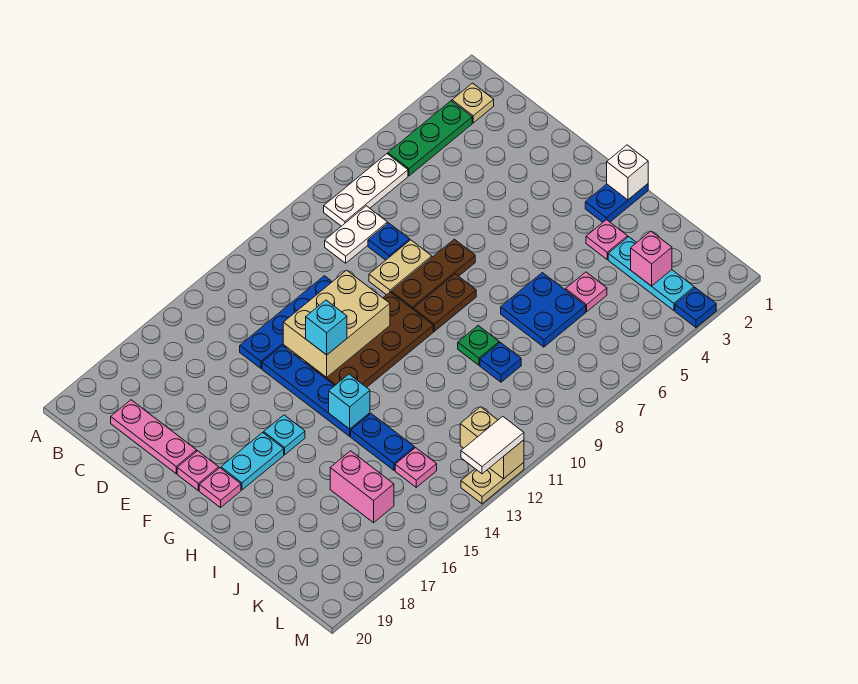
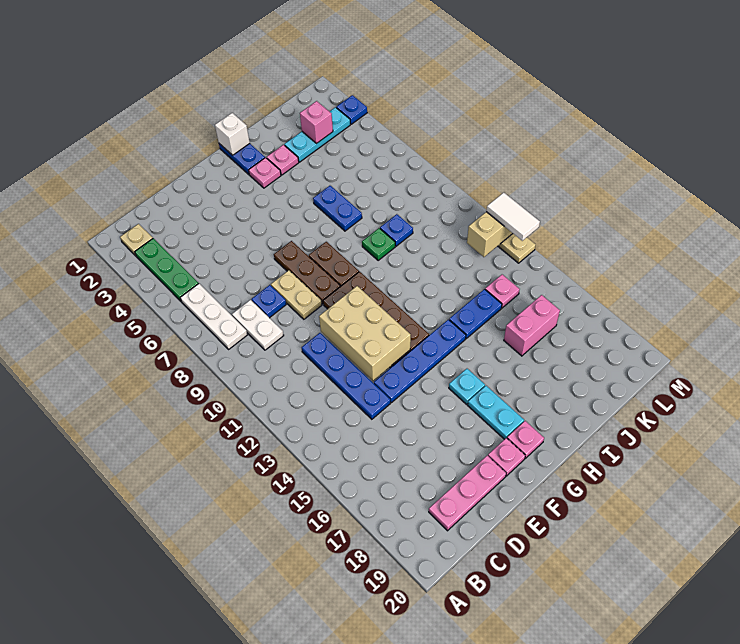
cyan 1x1 brick [306,300,347,355] -> none
cyan 1x1 brick [329,374,370,429] -> none
blue 2x2 plate [501,273,586,347] -> blue 1x2 plate [313,186,362,231]
pink 1x1 plate [566,272,607,312] -> pink 1x1 plate moved to [249,158,281,188]

